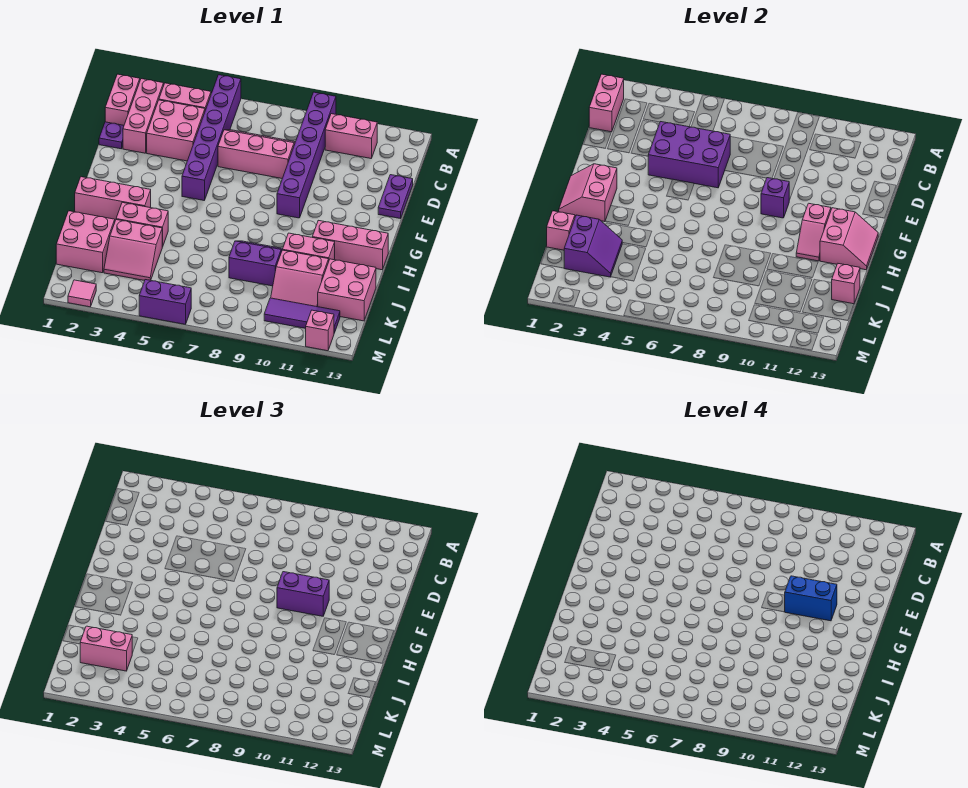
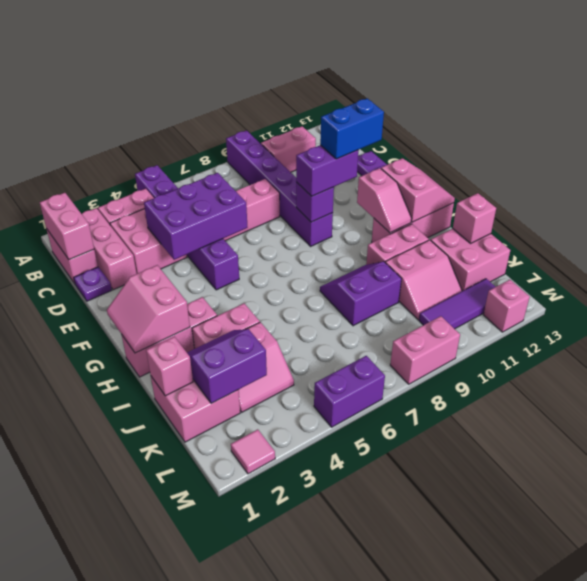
purple 2x2 slope [564,215,622,277] -> purple 2x2 slope turned to [187,329,267,404]
pink 1x2 brick [80,626,132,671] -> pink 1x2 brick moved to [390,316,460,384]

